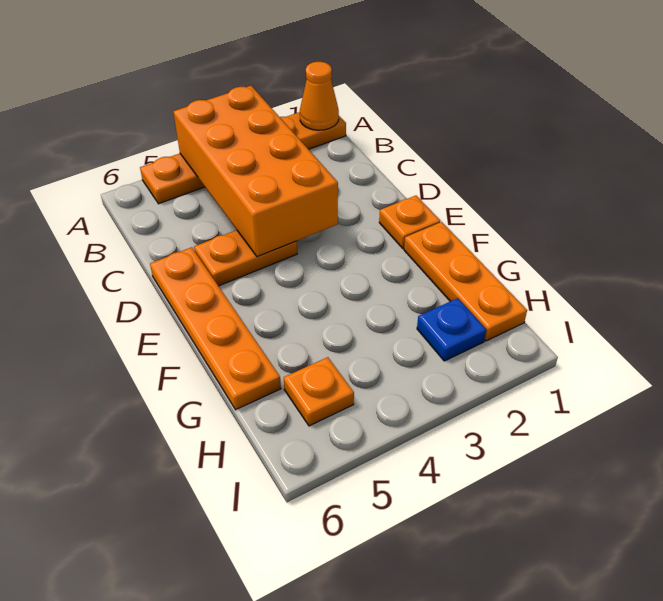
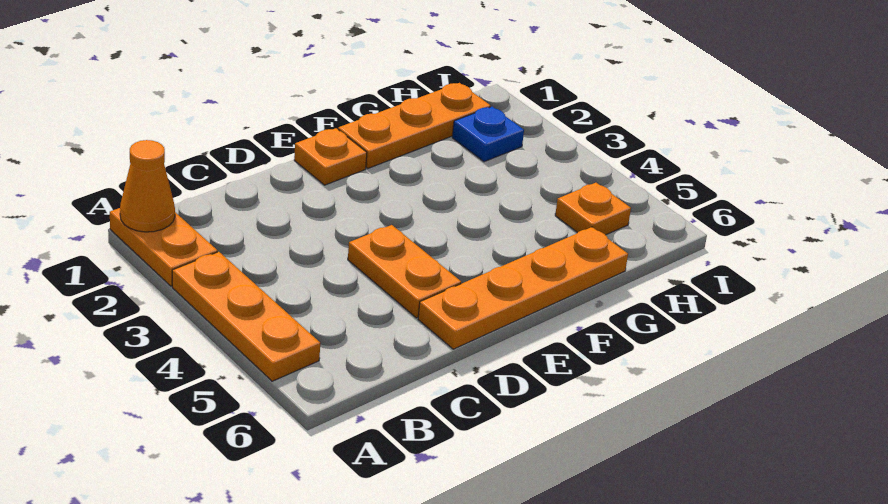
orange 2x4 brick [173,86,338,257] -> none

